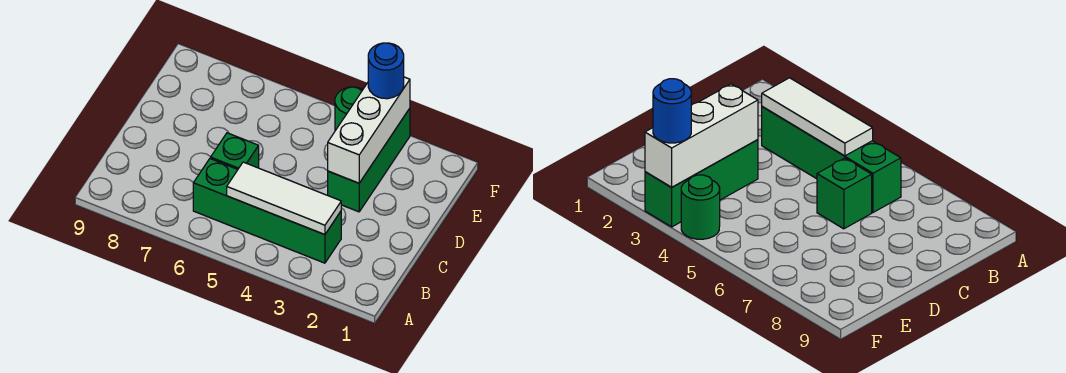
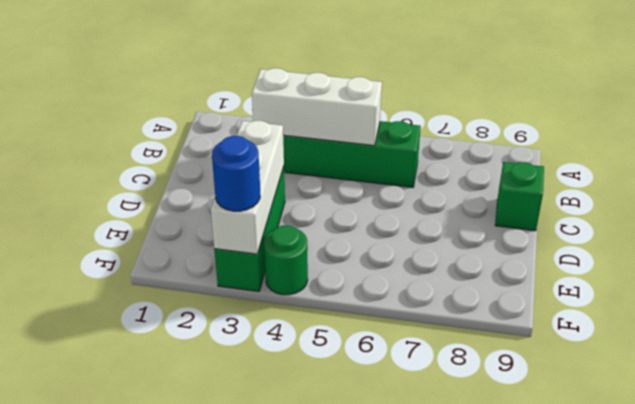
white 1x3 tile [227,162,341,235] -> white 1x3 brick [252,68,382,146]
green 1x1 brick [211,133,259,169] -> green 1x1 brick moved to [495,162,544,231]

